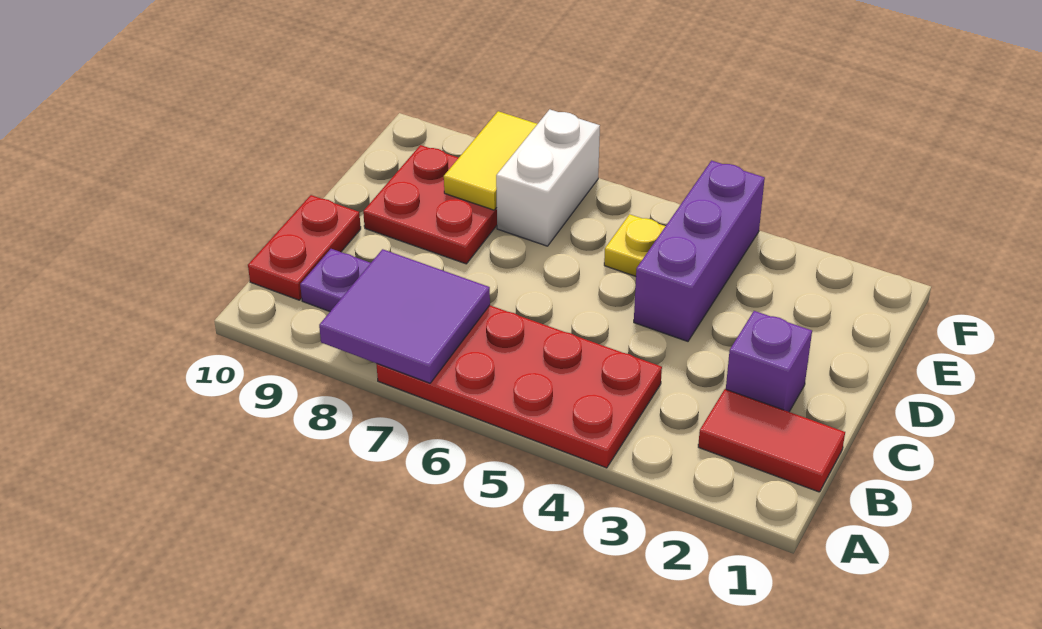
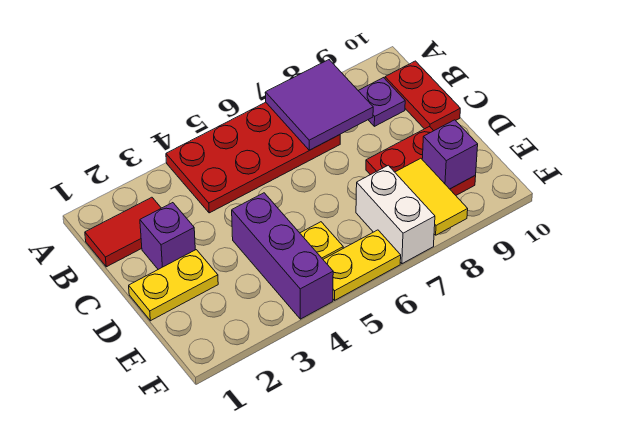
none -> yellow 1x2 plate [129,250,218,321]
none -> purple 1x1 brick [422,120,478,189]
none -> yellow 1x2 plate [323,230,401,300]

